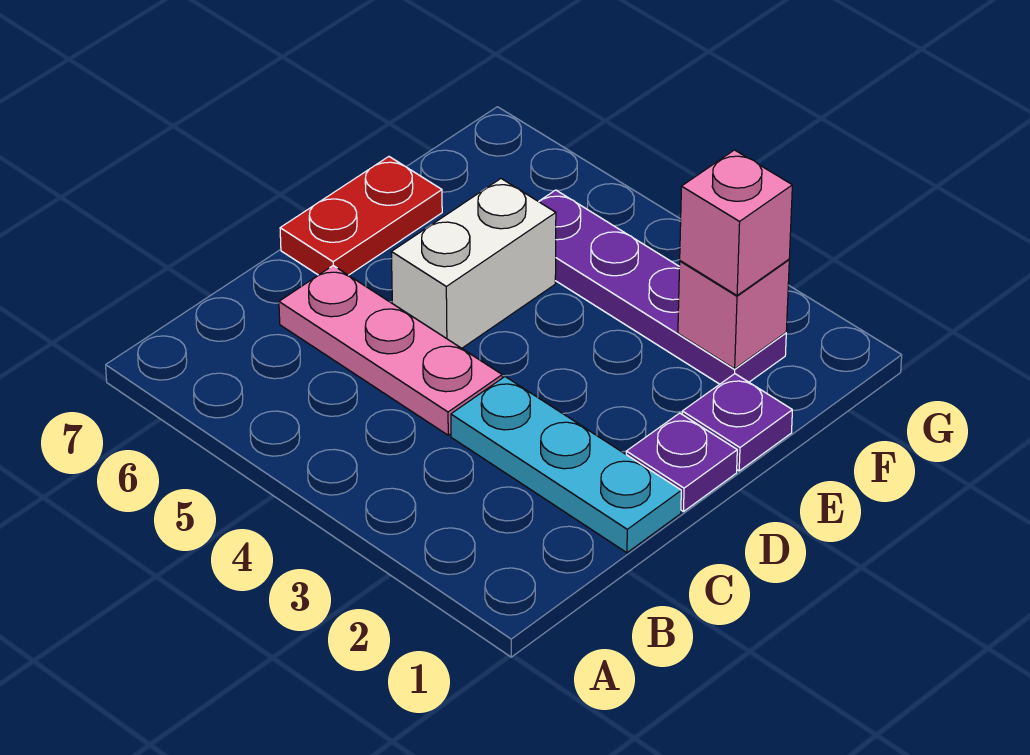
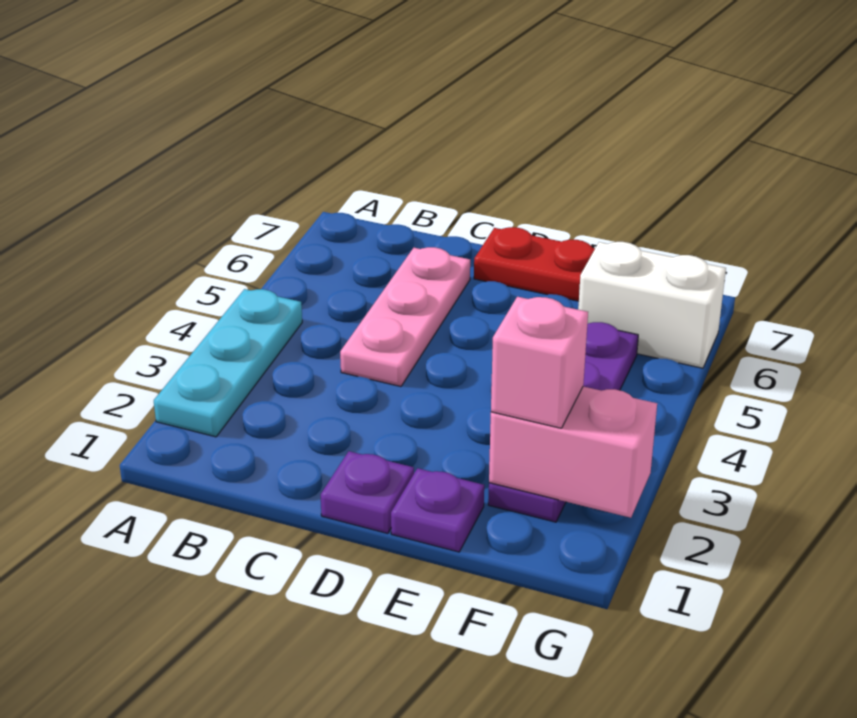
cyan 1x3 plate [451,377,681,553] -> cyan 1x3 plate moved to [154,289,302,437]
white 1x2 brick [391,179,556,348] -> white 1x2 brick moved to [578,242,726,368]
pink 1x1 brick [678,260,789,369] -> pink 1x2 brick [489,386,657,518]

